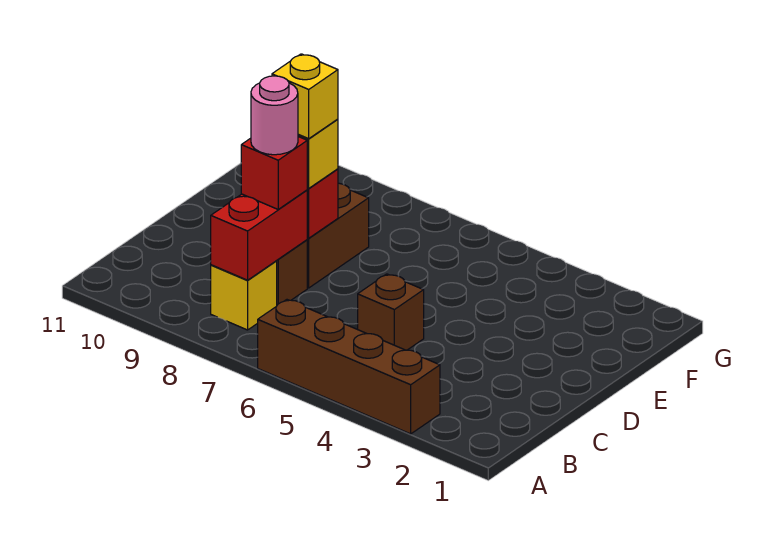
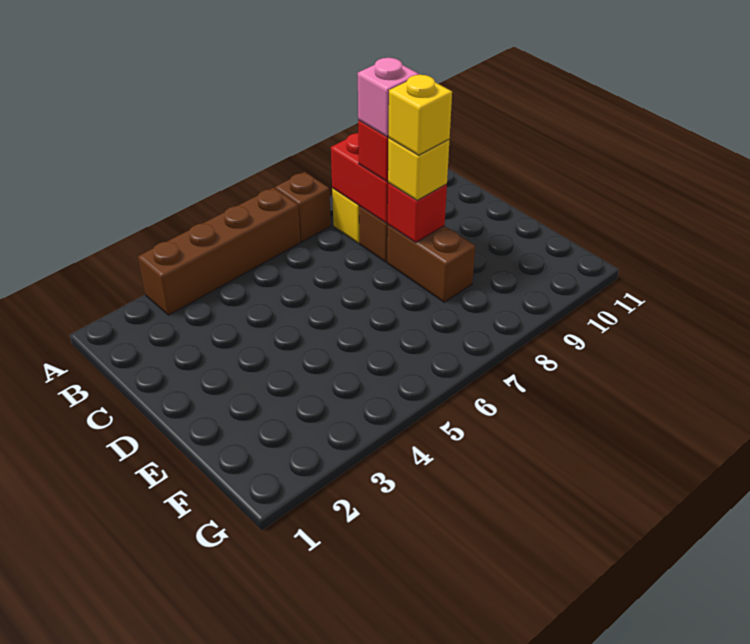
brown 1x1 brick [358,274,424,350] -> brown 1x1 brick moved to [275,172,331,242]
pink 1x1 round brick [251,76,298,155] -> pink 1x1 brick [358,58,419,136]

